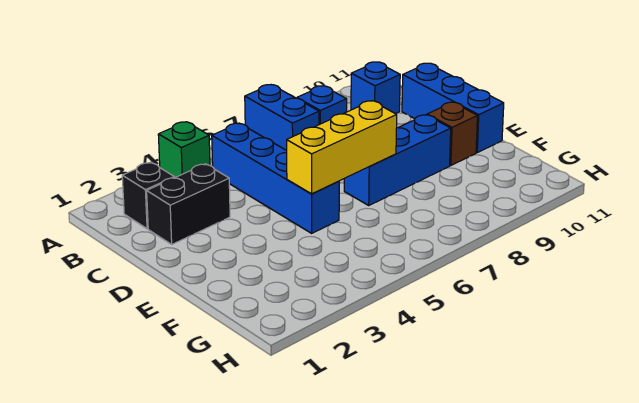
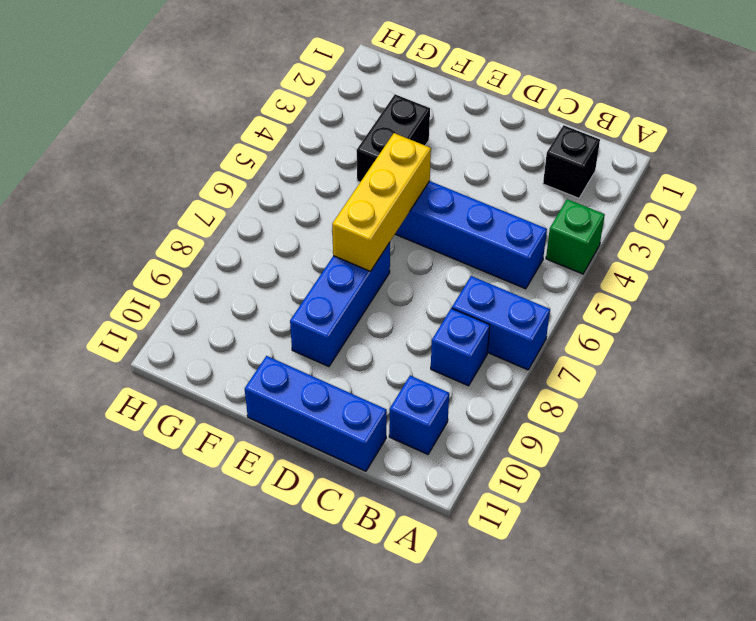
black 1x2 brick [147,164,230,244] -> black 1x2 brick moved to [357,94,430,182]
brown 1x1 brick [427,102,477,166] -> none

